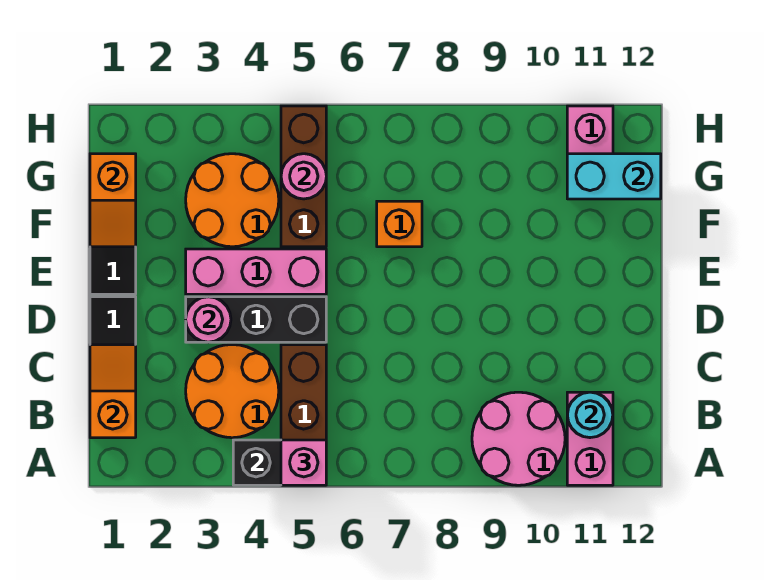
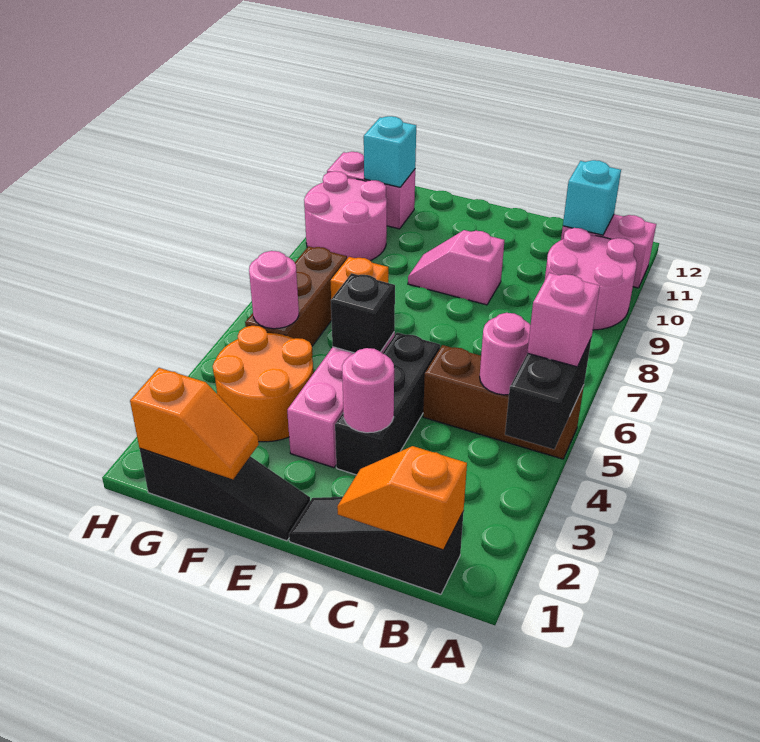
orange 2x2 round brick [186,345,279,438] -> none
none -> pink 1x1 round brick [480,313,530,395]
cyan 1x1 round brick [567,392,613,438] -> cyan 1x1 brick [563,160,621,235]
none -> pink 1x2 slope [408,230,504,305]
none -> black 1x1 brick [331,273,395,353]
brown 1x3 brick [281,106,326,247] -> brown 1x3 brick turned to [245,246,347,346]
none -> pink 2x2 round brick [304,171,387,261]
cyan 1x2 brick [567,154,661,199] -> cyan 1x1 brick [364,116,416,187]

